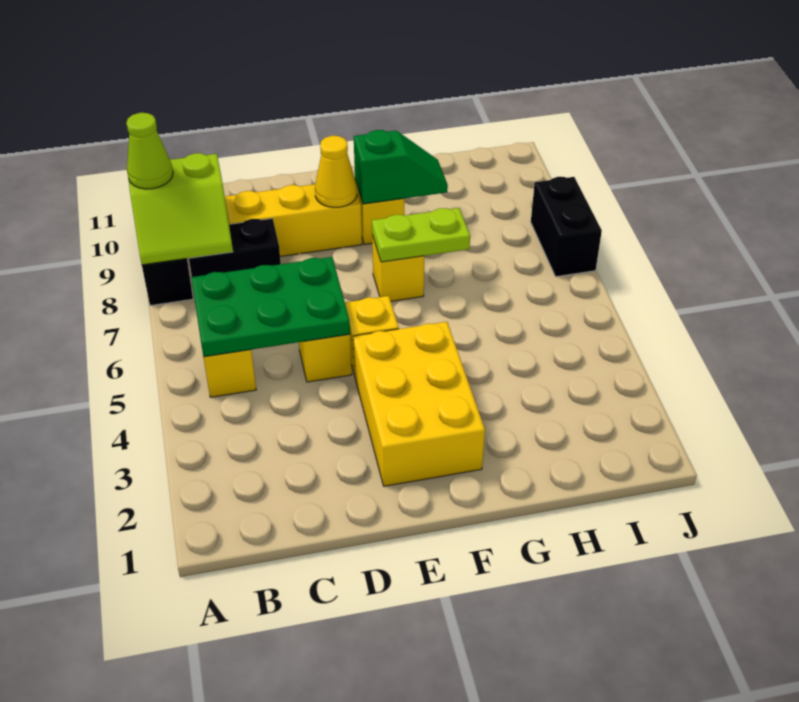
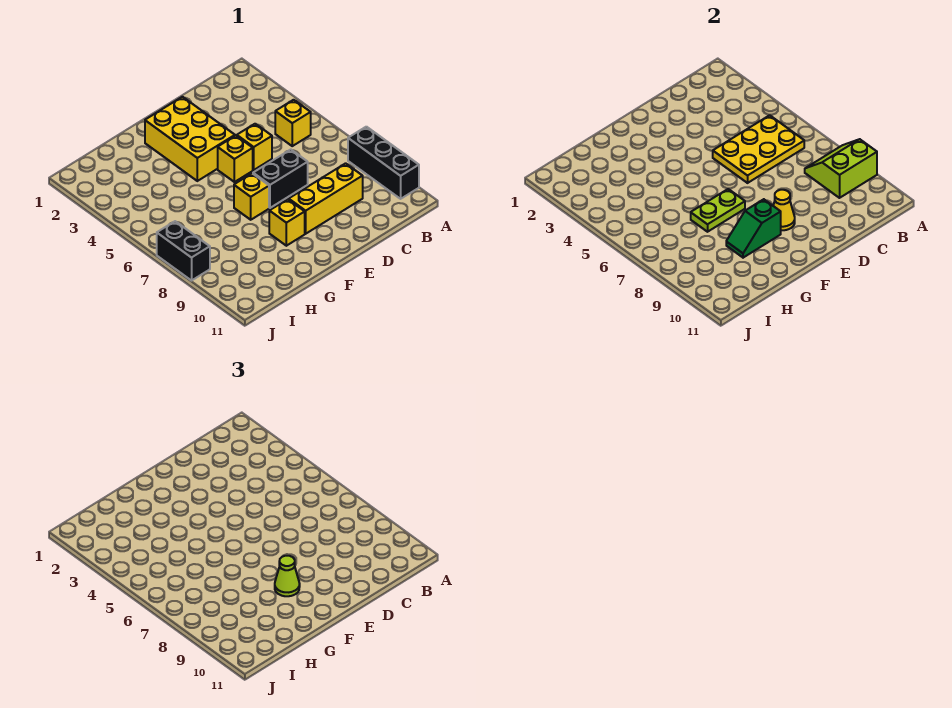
lime 1x1 cone [126,113,173,189] -> lime 1x1 cone moved to [275,556,300,596]
green 2x3 plate [191,257,350,357] -> yellow 2x3 plate [713,115,804,183]
black 1x2 brick [189,218,281,277] -> black 1x2 brick moved to [253,150,308,208]

